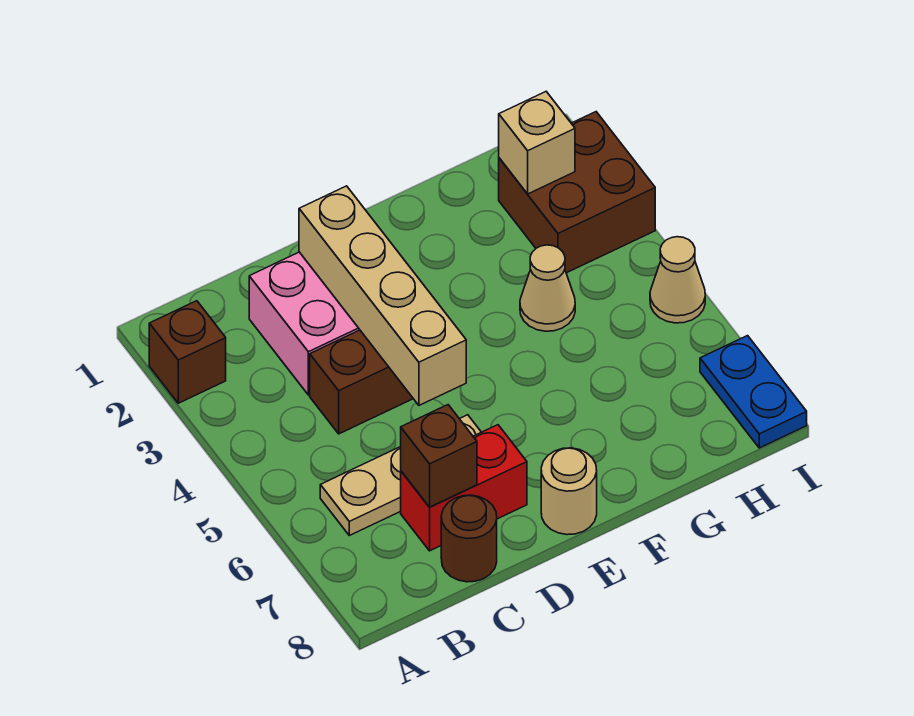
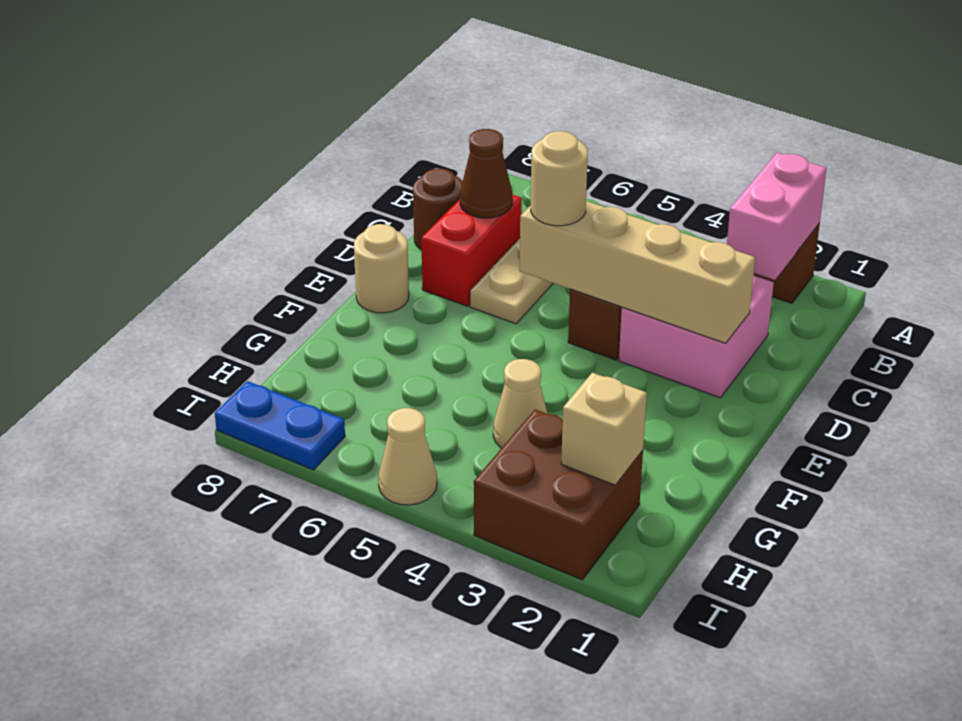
none -> pink 1x2 brick [727,153,827,280]
brown 1x1 brick [401,405,477,507] -> brown 1x1 cone [460,129,512,218]
none -> tan 1x1 round brick [531,131,588,226]

